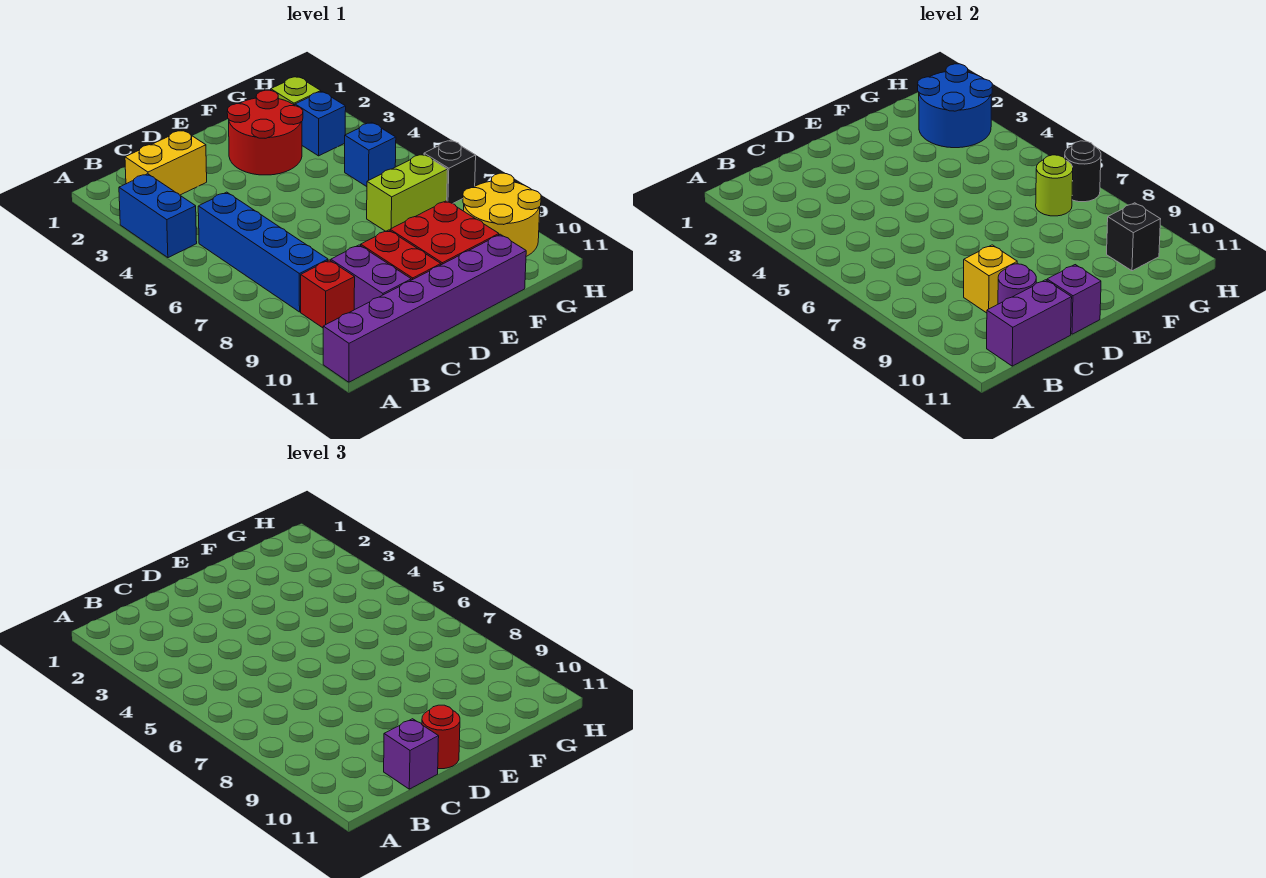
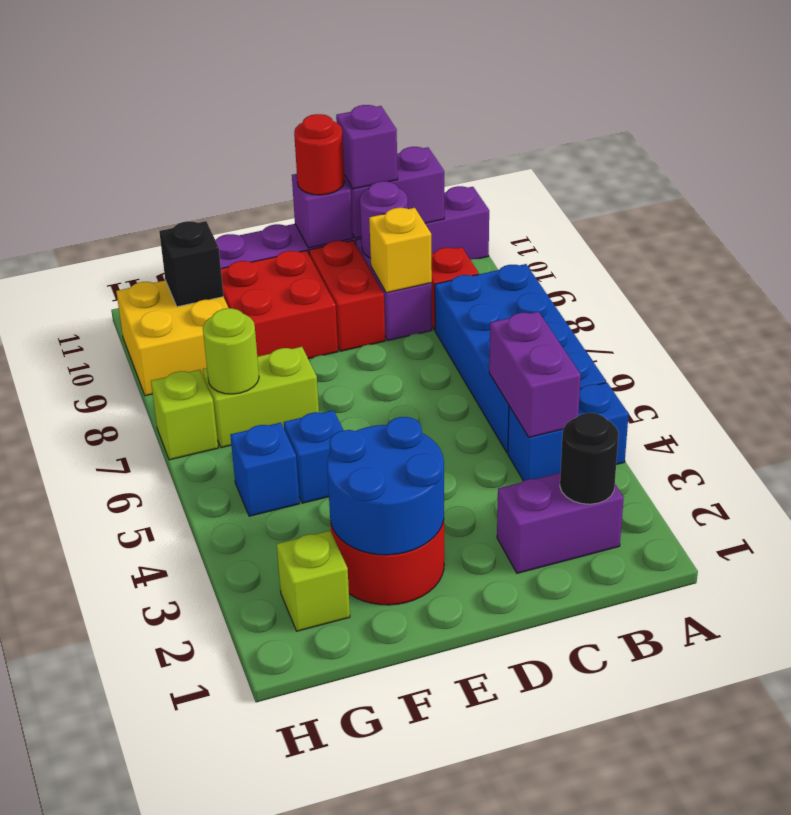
blue 1x2 brick [119,174,197,258] -> blue 1x2 brick turned to [508,383,629,481]
yellow 1x2 brick [125,130,207,195] -> purple 1x2 brick [497,473,624,573]
none -> purple 1x2 brick [489,312,581,437]
blue 1x4 brick [198,192,328,312] -> blue 2x4 brick [435,264,606,453]
blue 2x2 round brick [918,64,992,148] -> blue 2x2 round brick moved to [327,417,444,555]
blue 1x1 brick [295,92,346,156] -> blue 1x1 brick moved to [284,410,343,503]
yellow 2x2 round brick [463,173,541,256] -> yellow 2x2 brick [116,280,228,396]
black 1x1 brick [424,140,476,204] -> lime 1x1 brick [151,370,218,460]
black 1x1 round brick [1065,141,1101,202] -> black 1x1 round brick moved to [560,413,619,504]

